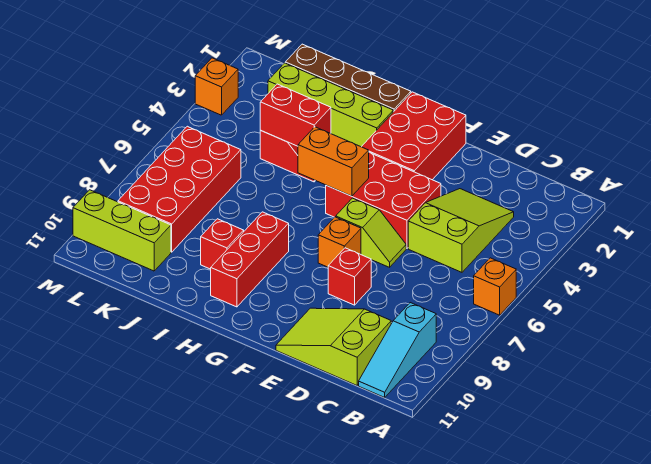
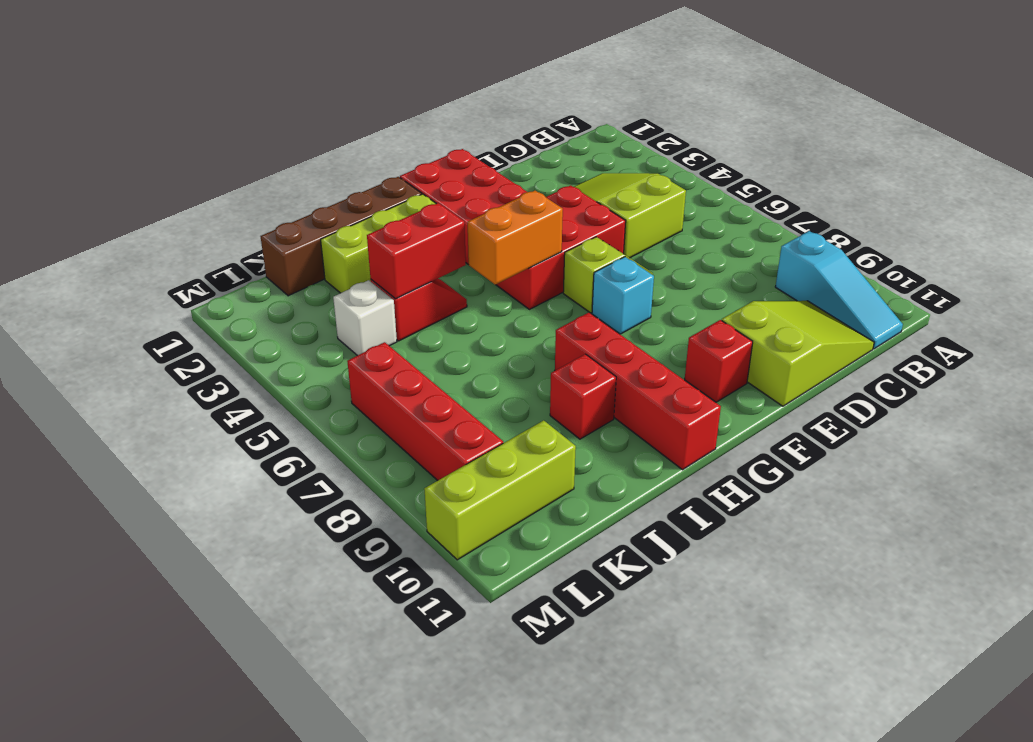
orange 1x1 brick [474,258,516,315] -> none
lime 2x3 slope [276,308,391,385] -> lime 2x3 slope turned to [722,301,874,406]
red 1x1 brick [328,248,371,305] -> red 1x1 brick moved to [685,320,753,402]
orange 1x1 brick [318,217,361,267] -> cyan 1x1 brick [592,257,654,334]
lime 1x4 brick [268,63,393,147] -> lime 1x3 brick [321,194,436,293]
red 1x3 brick [211,212,289,307] -> red 1x4 brick [555,313,721,470]
none -> white 1x1 brick [333,280,397,356]
red 2x4 brick [118,126,241,252] -> red 1x4 brick [347,342,503,481]
orange 1x1 brick [195,58,238,115] -> none

